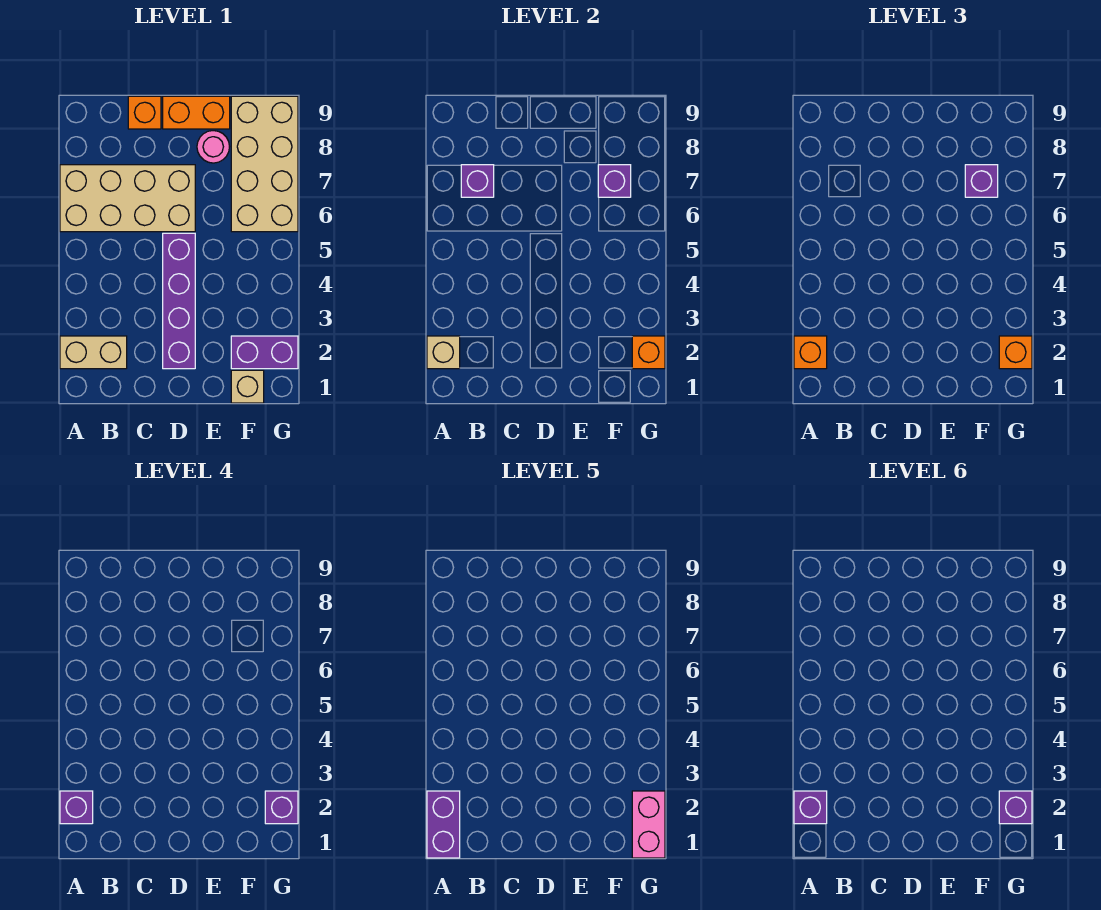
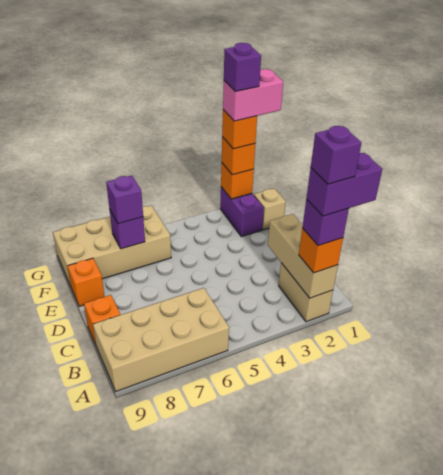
tan 1x1 brick [427,336,460,369] -> tan 1x3 brick [268,214,338,298]
tan 2x4 brick [60,165,195,232] -> tan 2x4 brick turned to [93,288,229,392]
purple 1x1 brick [461,165,494,197] -> none
purple 1x4 brick [163,233,195,369] -> none
orange 1x2 brick [163,96,230,129] -> orange 1x1 brick [67,258,105,306]
pink 1x1 round brick [197,131,230,163] -> none
purple 1x1 brick [265,791,298,824] -> orange 1x1 brick [222,110,257,149]

